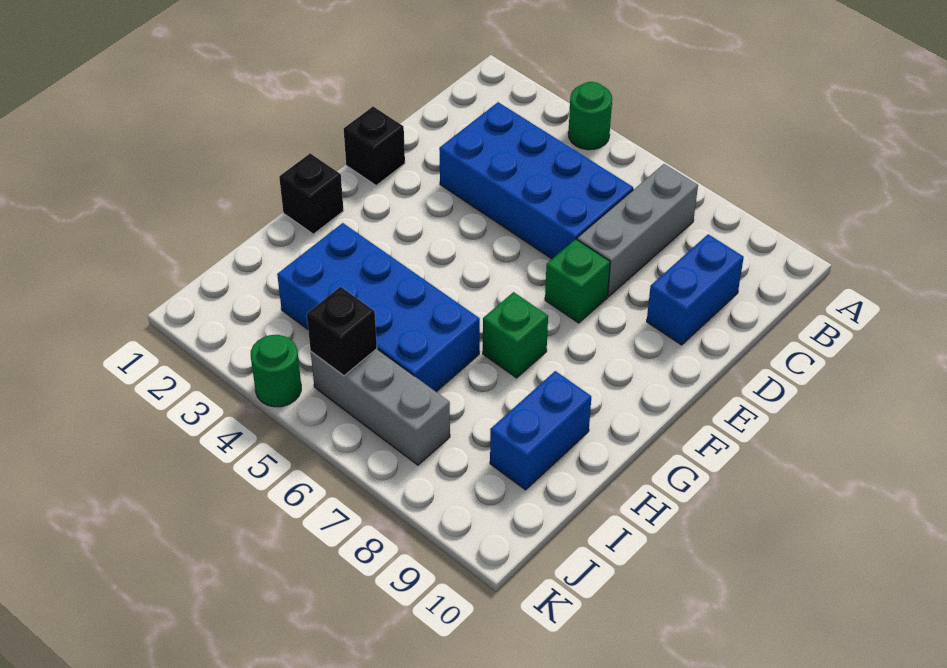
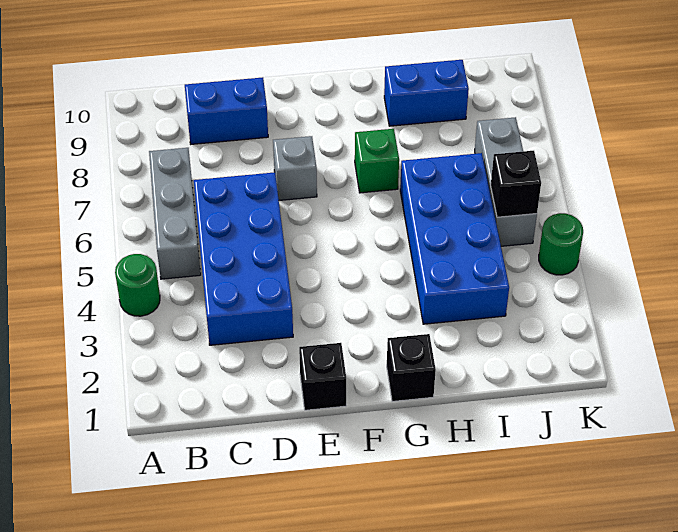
grey 1x3 brick [577,164,698,296] -> grey 1x3 brick turned to [149,148,201,279]
green 1x1 brick [545,239,610,323] -> grey 1x1 brick [273,136,317,200]

